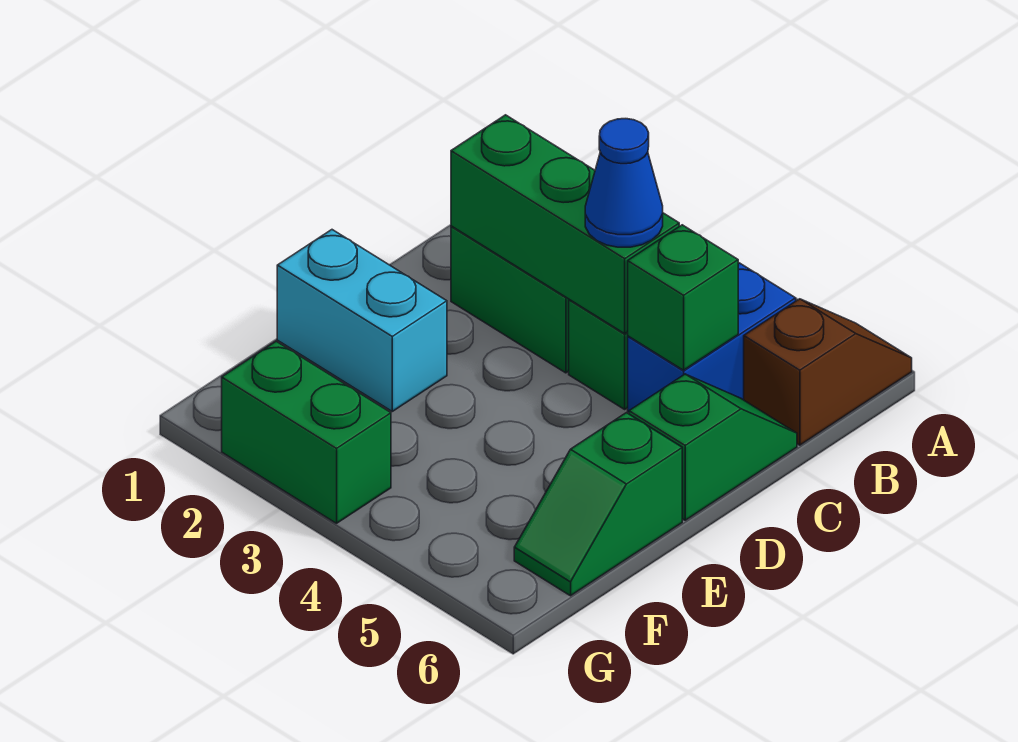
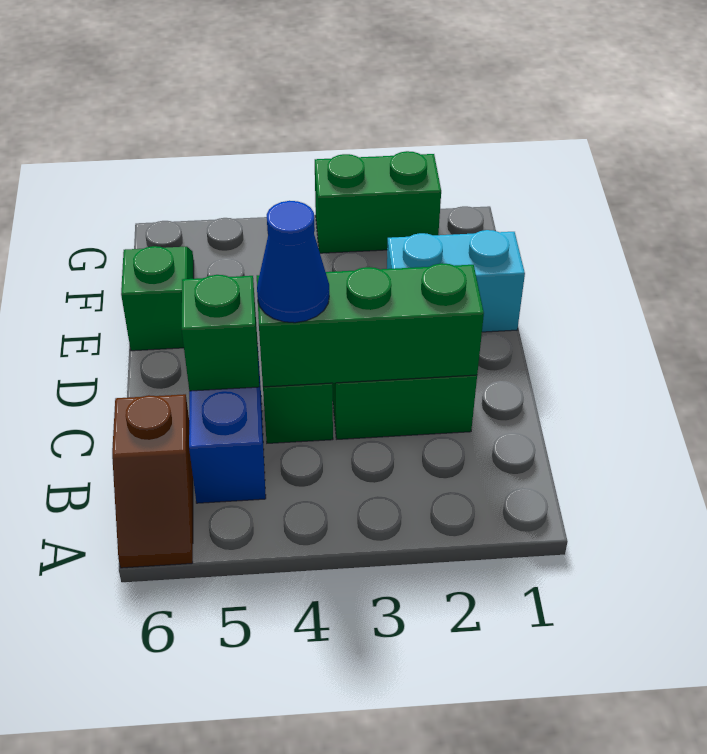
green 1x2 slope [629,374,797,520] -> none

